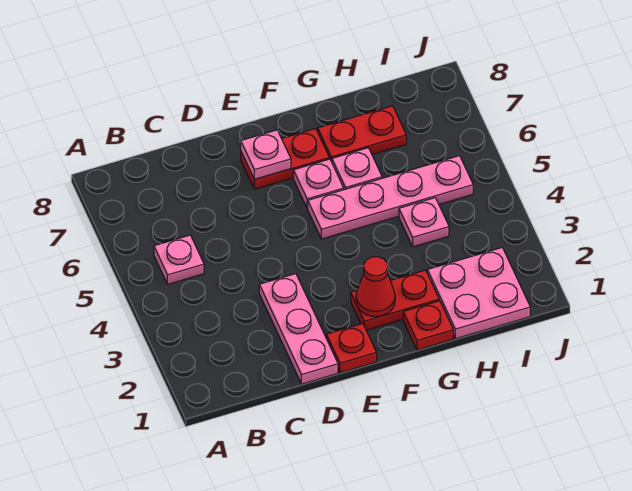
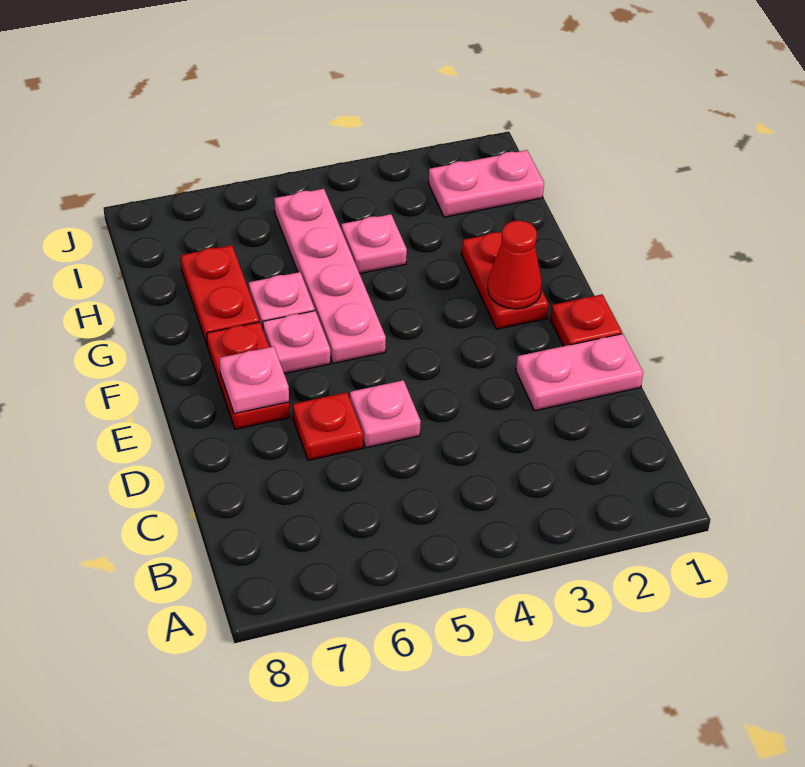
pink 1x1 plate [154,235,204,284] -> pink 1x1 plate moved to [350,380,421,448]
pink 1x3 plate [259,274,338,384] -> pink 1x2 plate [516,334,643,411]
red 1x1 plate [403,301,453,350] -> red 1x1 plate moved to [293,392,363,460]
pink 2x2 plate [427,248,530,339] -> pink 1x2 plate [429,150,544,217]

